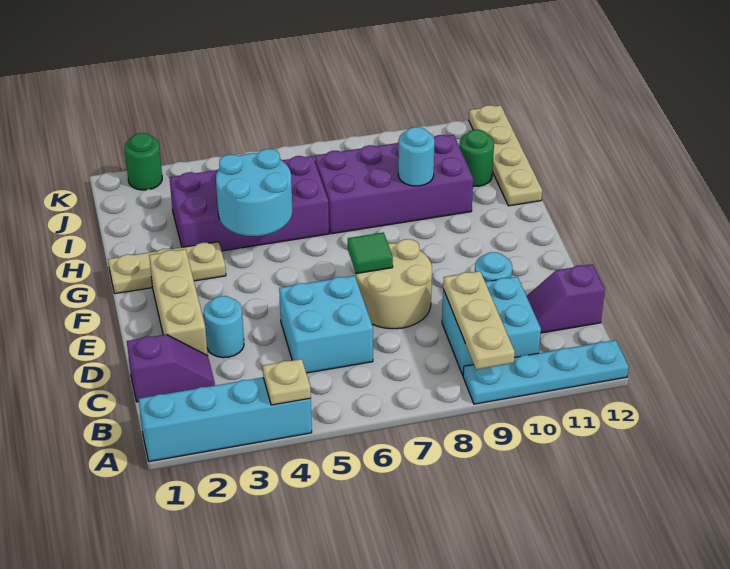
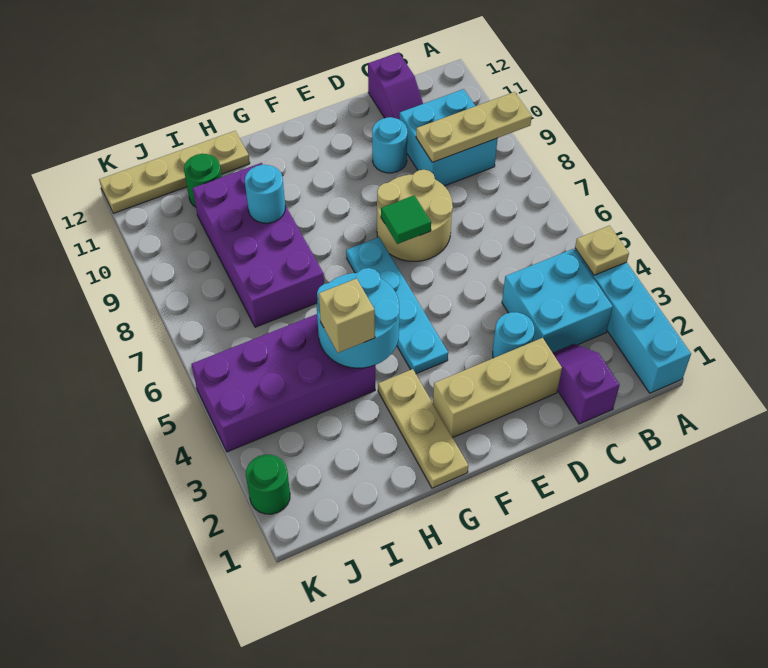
cyan 1x4 plate [463,340,629,404] -> cyan 1x4 plate moved to [346,237,448,374]
cyan 2x2 brick [279,276,373,373] -> cyan 2x2 brick moved to [502,249,613,353]
purple 2x4 brick [169,156,329,251] -> purple 2x4 brick turned to [191,314,375,452]
none -> tan 1x1 brick [319,279,375,353]

